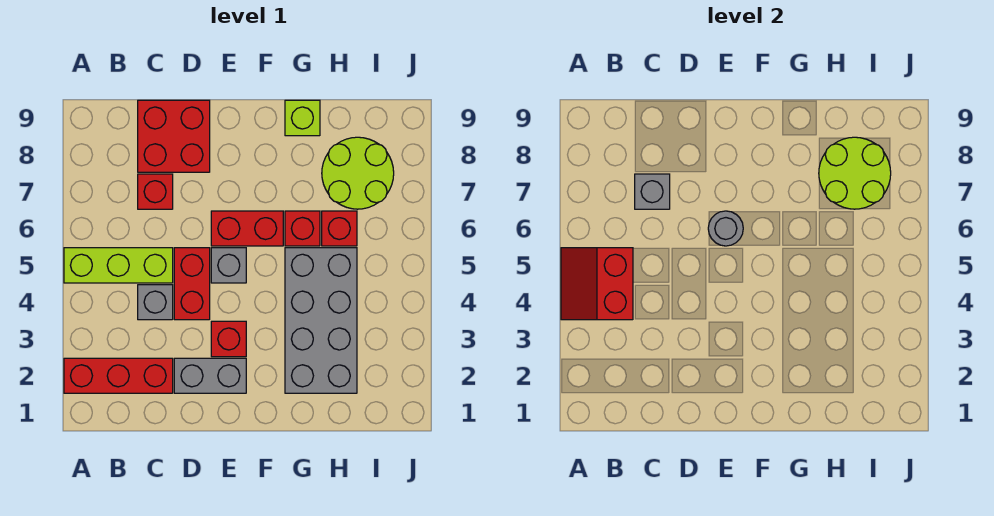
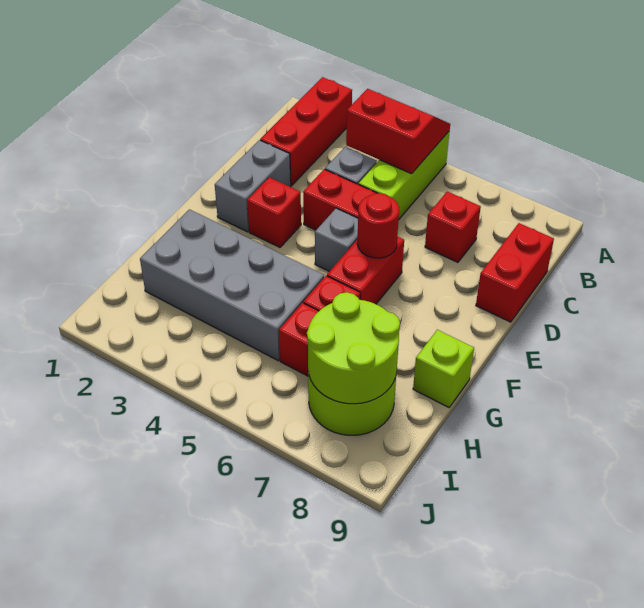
grey 1x1 brick [635,174,670,209] -> none
red 2x2 brick [138,100,210,172] -> red 1x2 brick [476,223,554,322]
grey 1x1 round brick [708,211,743,246] -> red 1x1 round brick [357,193,399,258]

